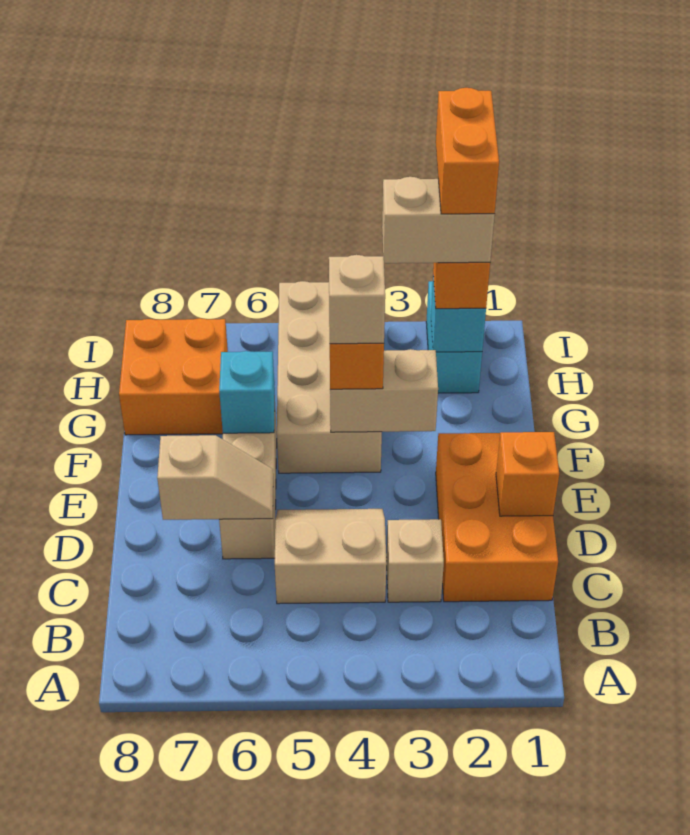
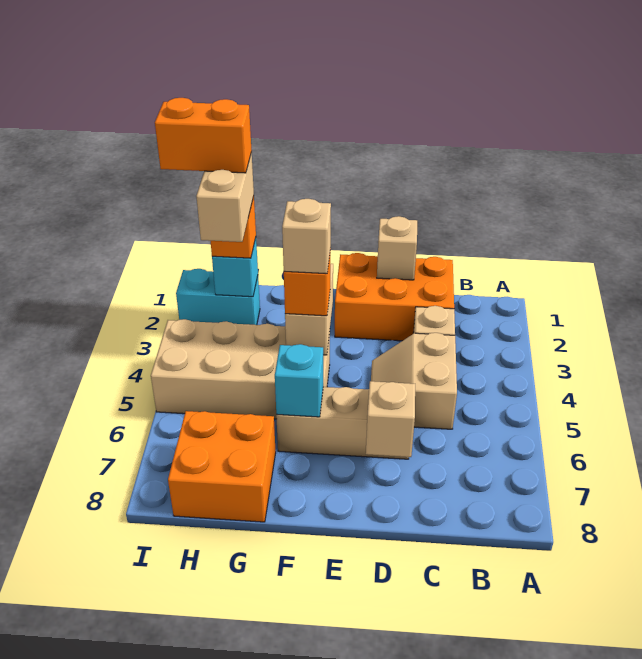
orange 1x1 brick [496,432,559,516] -> tan 1x1 brick [377,216,417,280]

